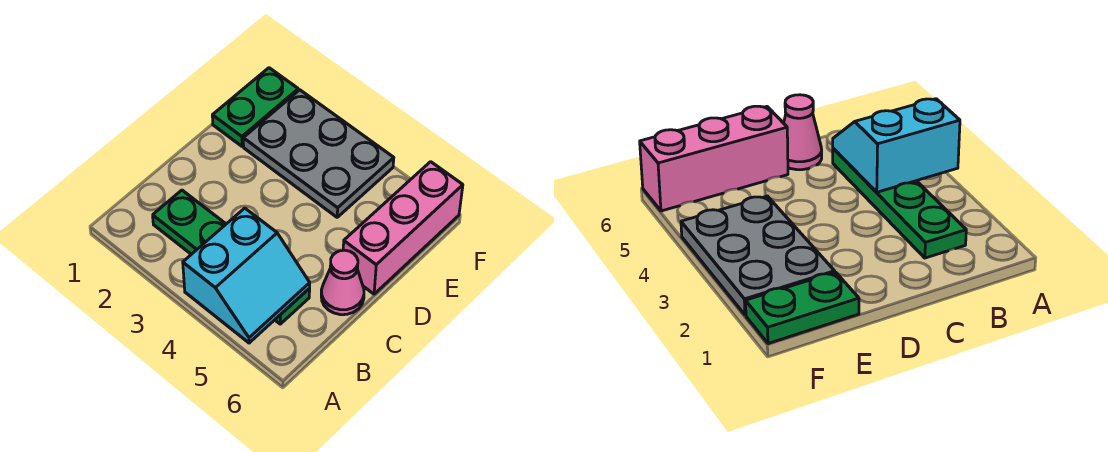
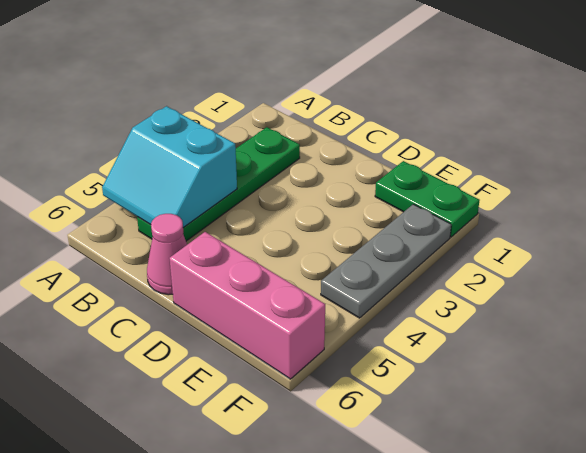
grey 2x3 plate [243,90,394,217] -> grey 1x3 plate [321,204,451,318]

